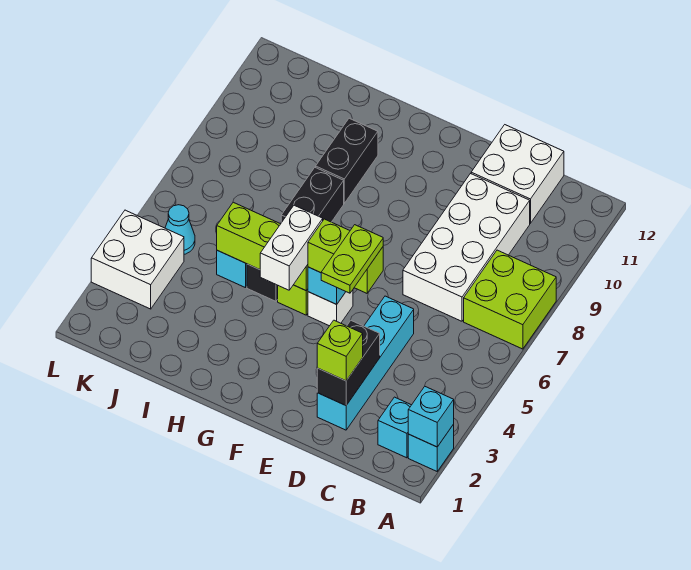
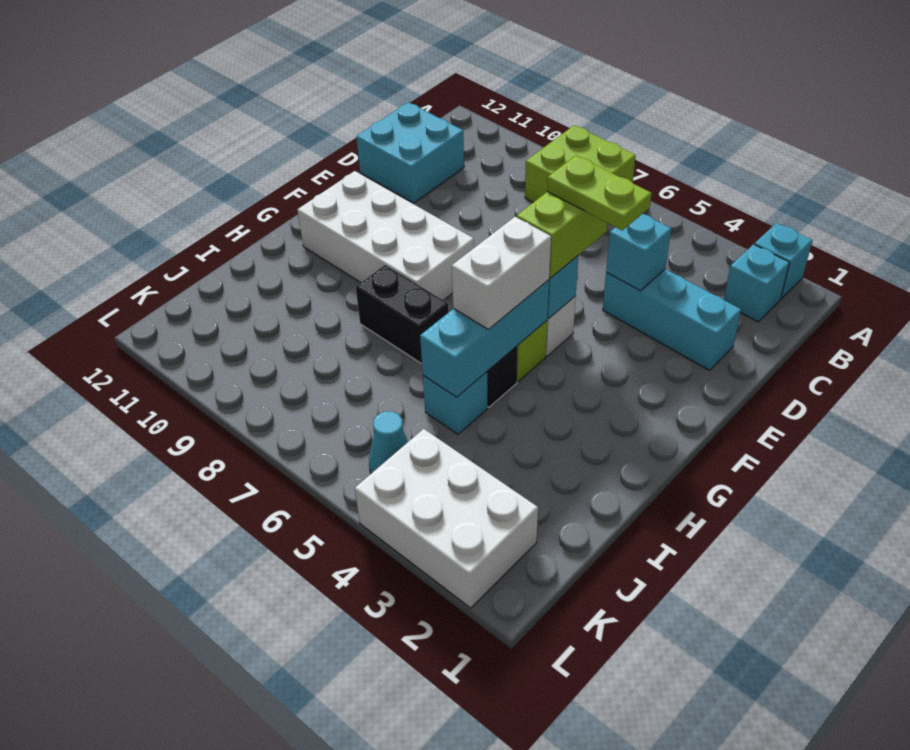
cyan 1x1 brick [408,387,454,447] -> cyan 1x1 brick moved to [606,214,671,291]
white 2x4 brick [403,174,530,321] -> white 2x4 brick moved to [297,171,474,300]
white 2x2 brick [471,125,564,223] -> cyan 2x2 brick [356,102,464,203]
cyan 1x4 brick [317,296,414,430] -> cyan 1x3 brick [603,269,741,370]
black 1x2 brick [317,321,380,406] -> none
lime 1x1 brick [317,320,363,381] -> none
white 1x2 brick [260,205,323,290] -> white 1x2 brick turned to [452,217,551,330]
lime 1x3 brick [217,202,308,291] -> cyan 1x3 brick [420,280,549,397]
black 1x2 brick [316,118,378,203] -> none
white 2x2 brick [91,210,184,309] -> white 2x3 brick [355,429,538,608]

